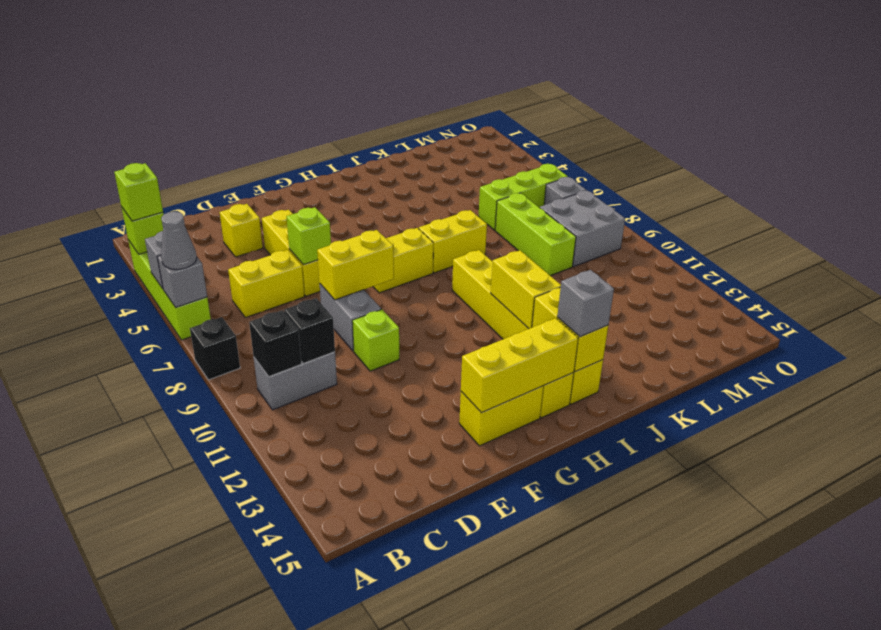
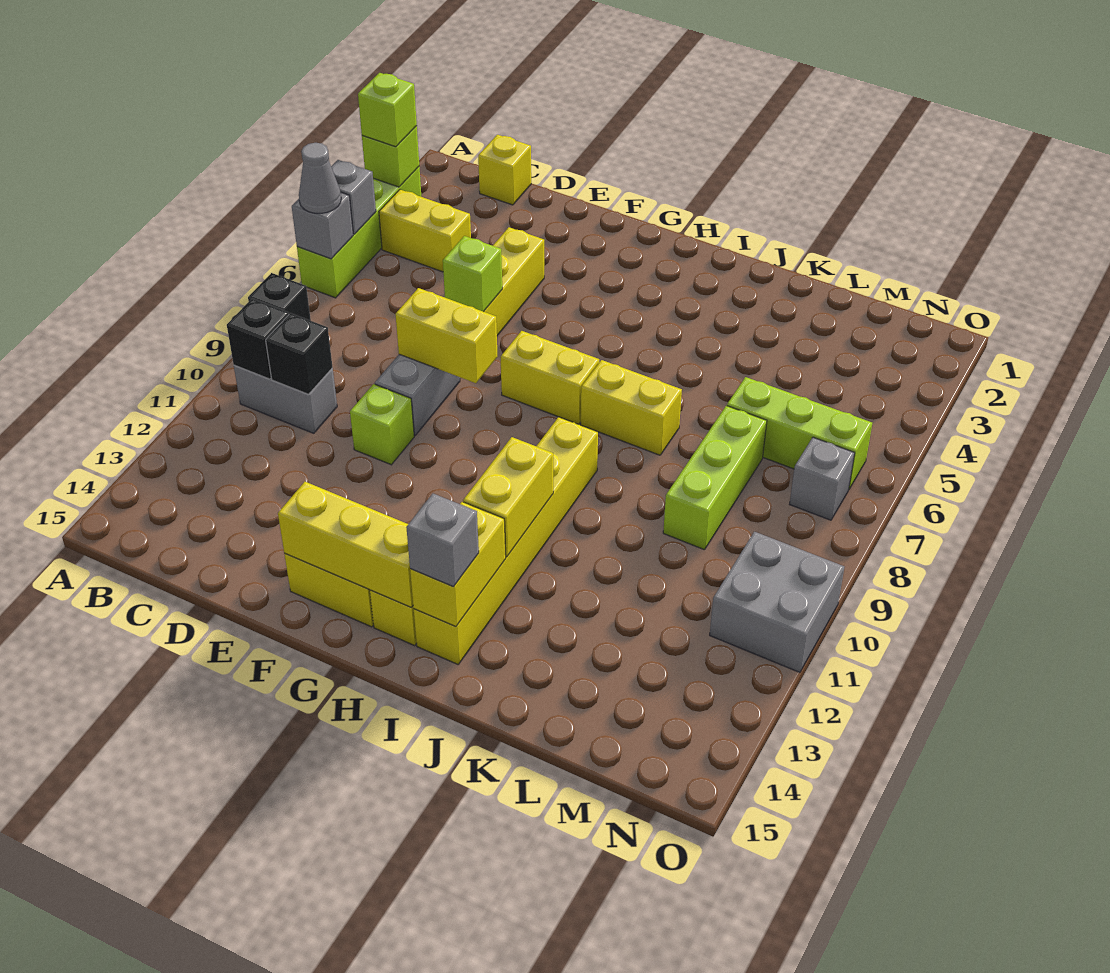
yellow 1x2 brick [228,250,304,318] -> yellow 1x2 brick moved to [379,190,471,272]
yellow 1x1 brick [220,204,263,257] -> yellow 1x1 brick moved to [478,135,531,205]
grey 2x2 brick [540,191,625,266] -> grey 2x2 brick moved to [710,532,844,672]

